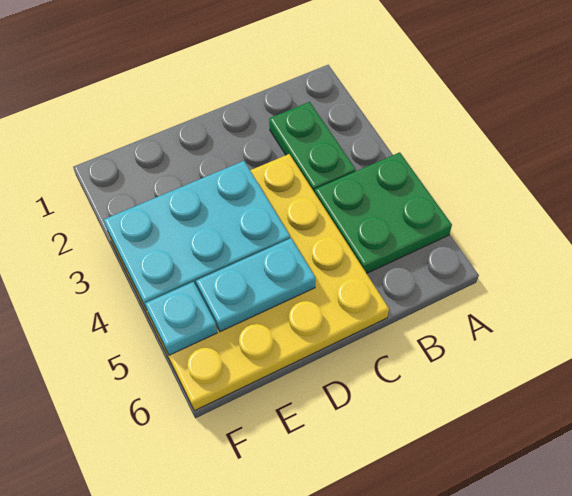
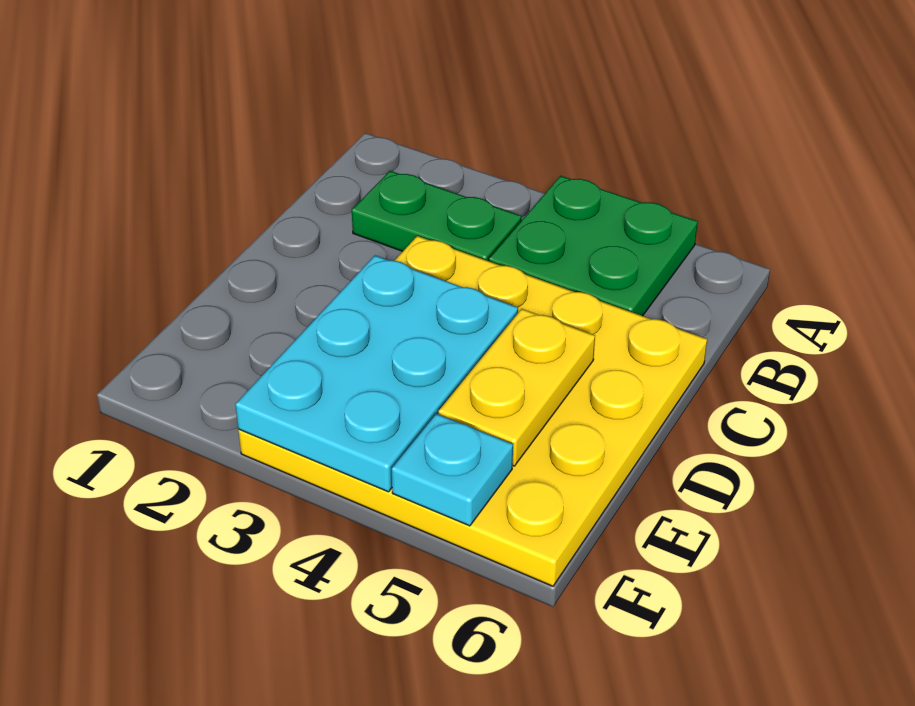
cyan 1x2 plate [196,238,316,332] -> yellow 1x2 plate [438,309,595,466]

